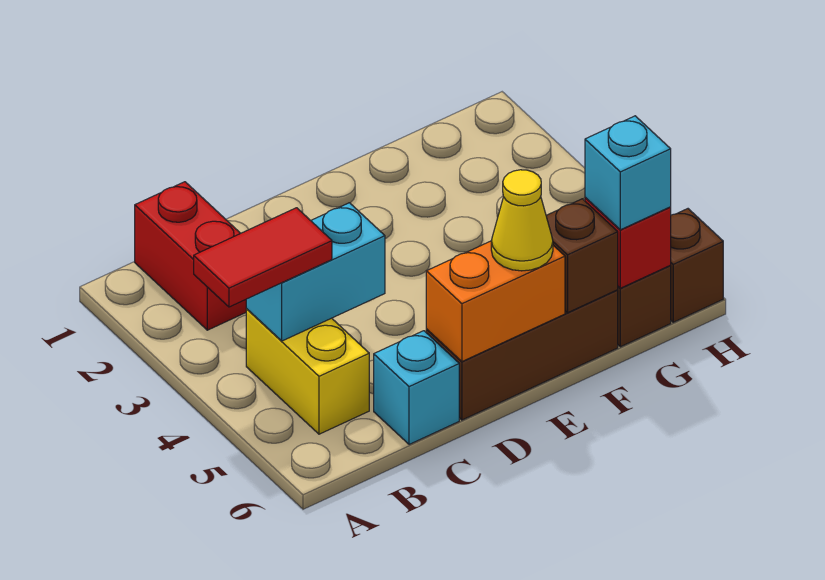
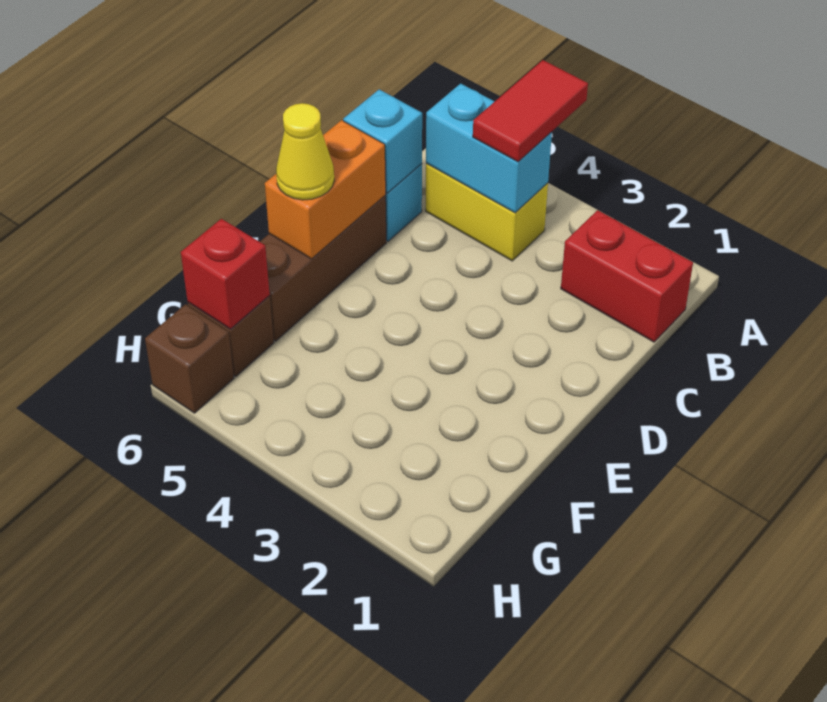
cyan 1x2 brick [246,203,385,341] -> cyan 1x2 brick turned to [426,84,552,213]
brown 1x1 brick [546,199,618,313] -> none
cyan 1x1 brick [585,116,671,230] -> cyan 1x1 brick moved to [343,89,422,193]

